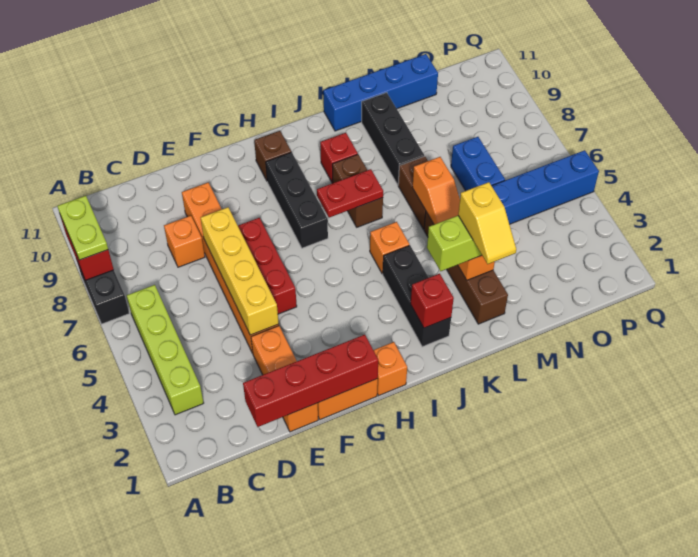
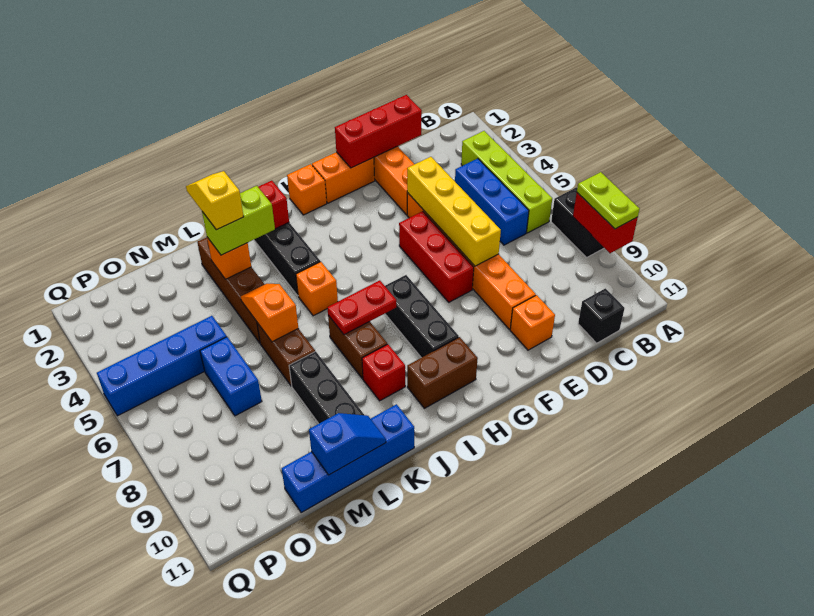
none -> blue 1x3 brick [455,159,529,245]
none -> black 1x1 brick [578,288,625,343]
red 1x4 brick [243,335,378,427] -> red 1x3 brick [335,95,422,168]
orange 1x1 brick [164,216,205,267] -> orange 1x1 brick moved to [510,295,555,350]
brown 1x1 brick [254,131,291,180] -> brown 1x2 brick [407,337,478,408]
none -> blue 1x2 slope [309,413,386,475]

